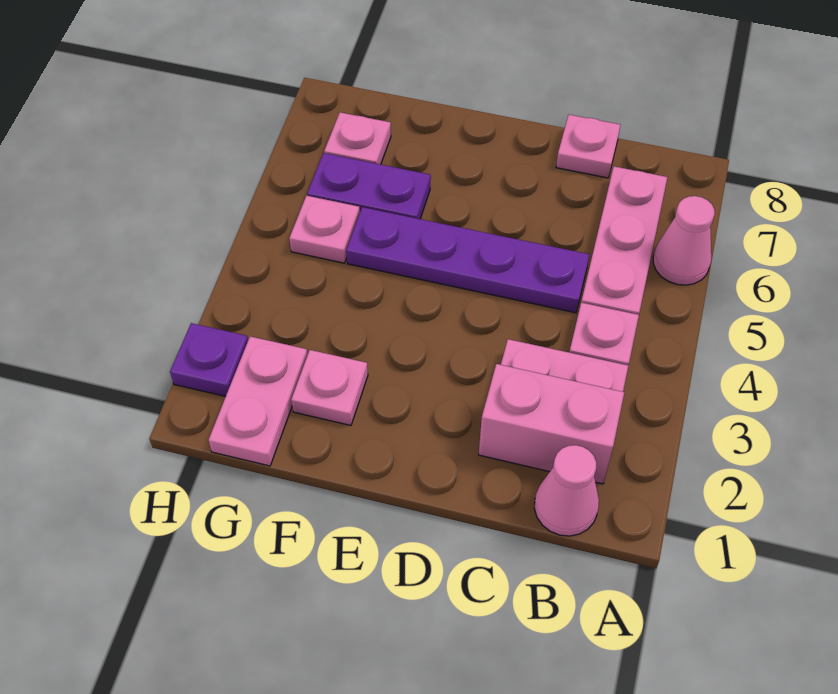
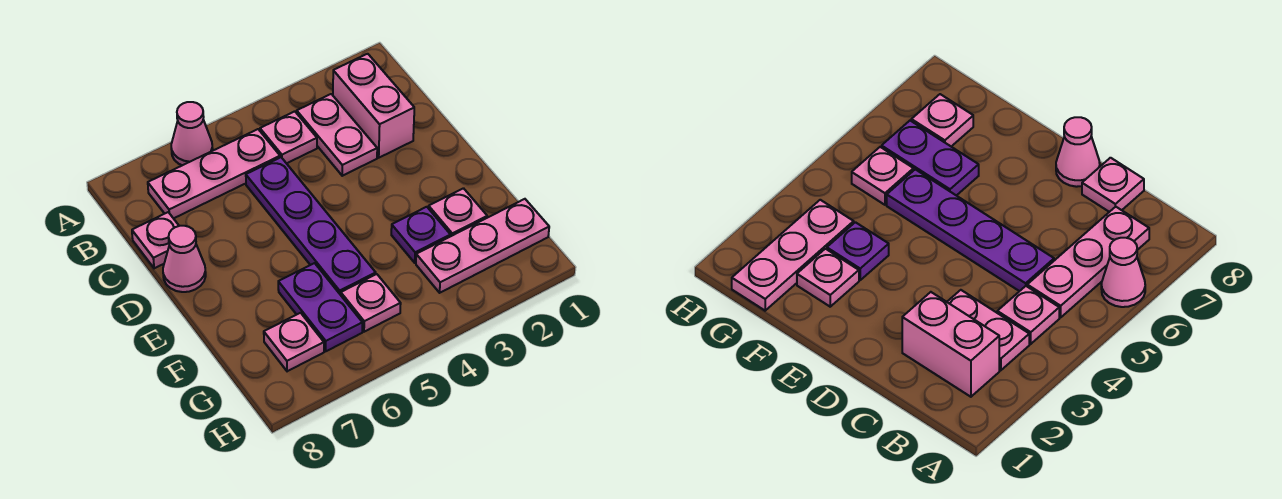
pink 1x1 cone [534,445,599,536] -> pink 1x1 cone moved to [163,226,206,292]
pink 1x2 plate [208,336,307,466] -> pink 1x3 plate [416,199,549,293]
purple 1x1 plate [170,323,248,396] -> purple 1x1 plate moved to [391,207,450,263]

